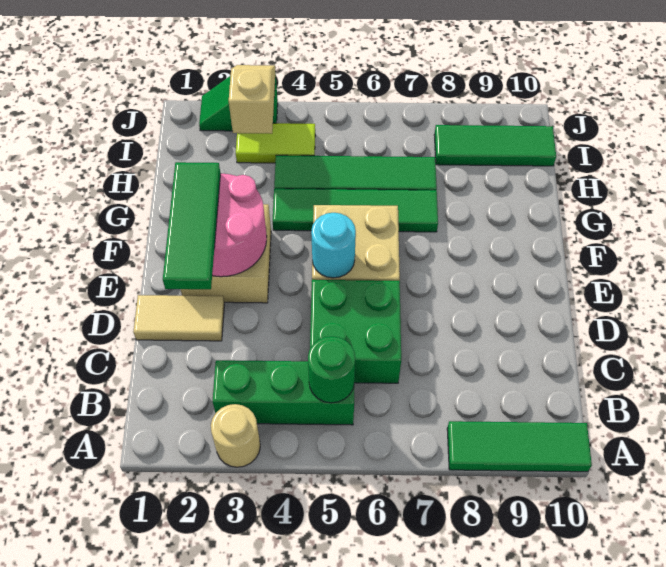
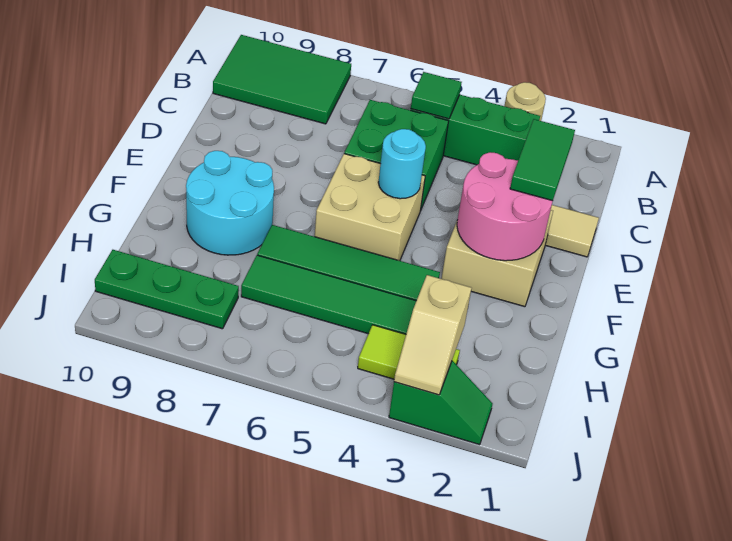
green 1x3 tile [447,421,592,472] -> green 2x3 tile [213,35,351,124]
green 1x1 round brick [308,336,355,403] -> green 1x1 tile [411,72,462,119]
green 1x3 tile [163,162,221,289] -> green 1x2 tile [510,119,575,201]
none -> cyan 2x2 round brick [186,151,274,255]
green 1x3 tile [434,125,556,166] -> green 1x3 plate [95,250,239,329]

